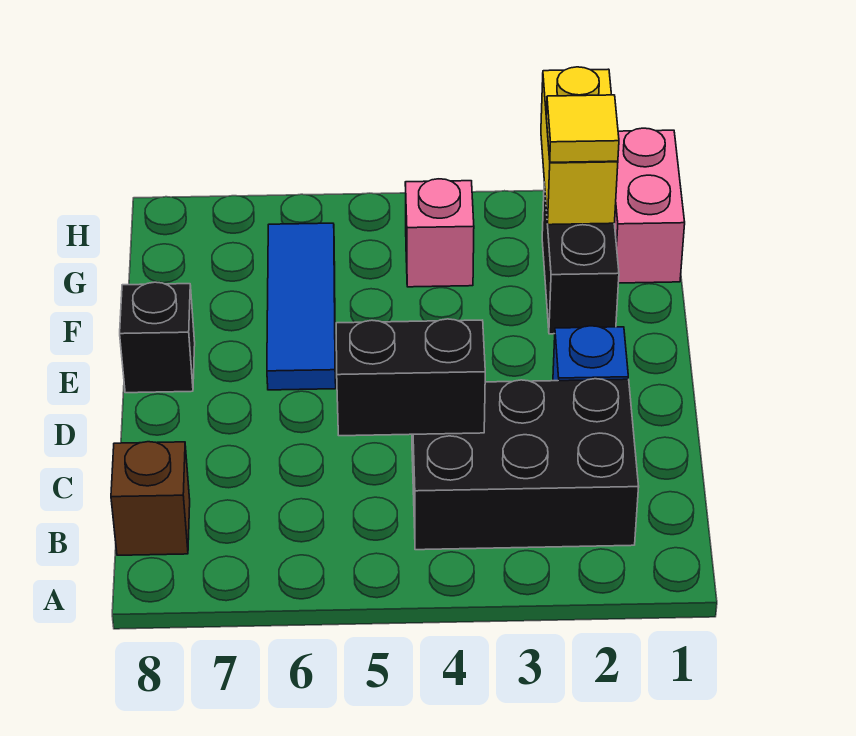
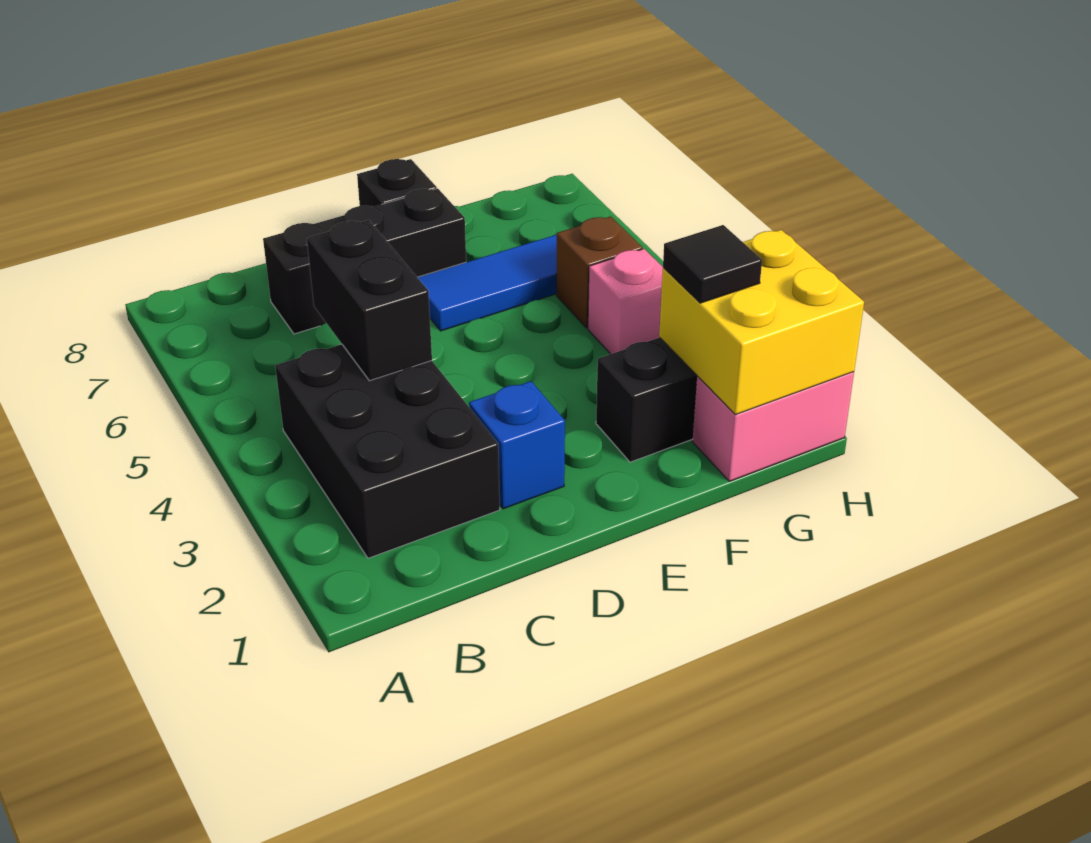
brown 1x1 brick [111,442,190,555] -> brown 1x1 brick moved to [556,217,642,328]
none -> black 1x3 brick [263,188,466,334]
yellow 1x2 brick [541,67,618,225] -> yellow 2x2 brick [659,230,864,415]
yellow 1x1 tile [546,95,619,162] -> black 1x1 tile [663,225,762,303]

